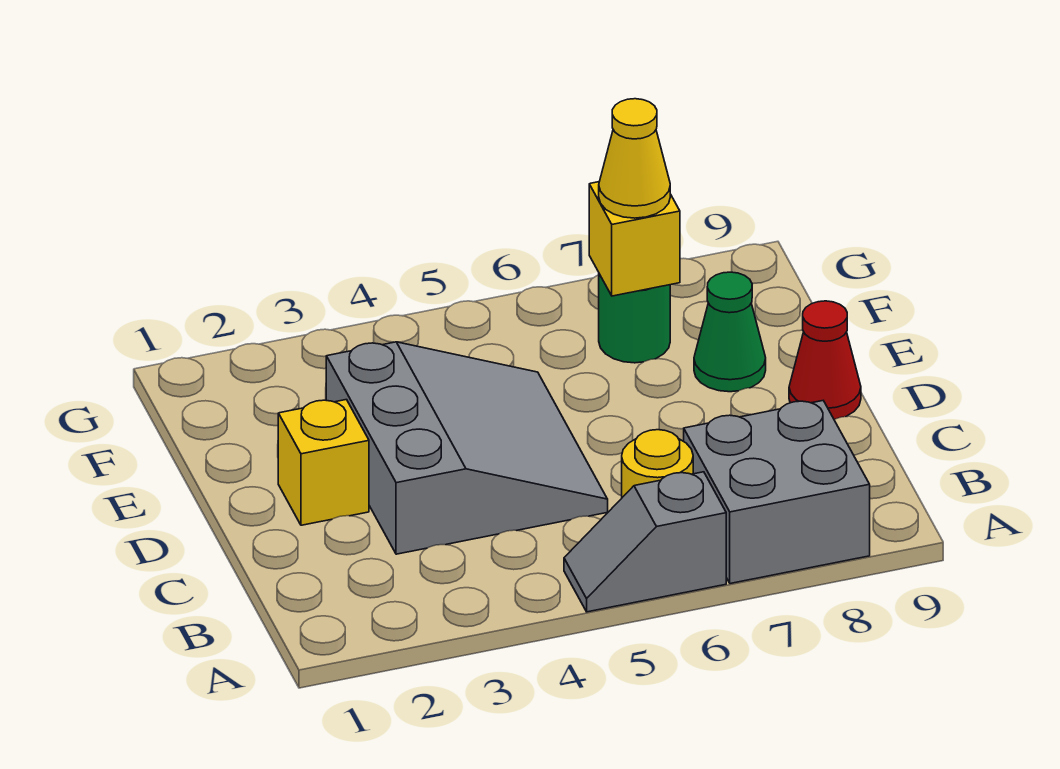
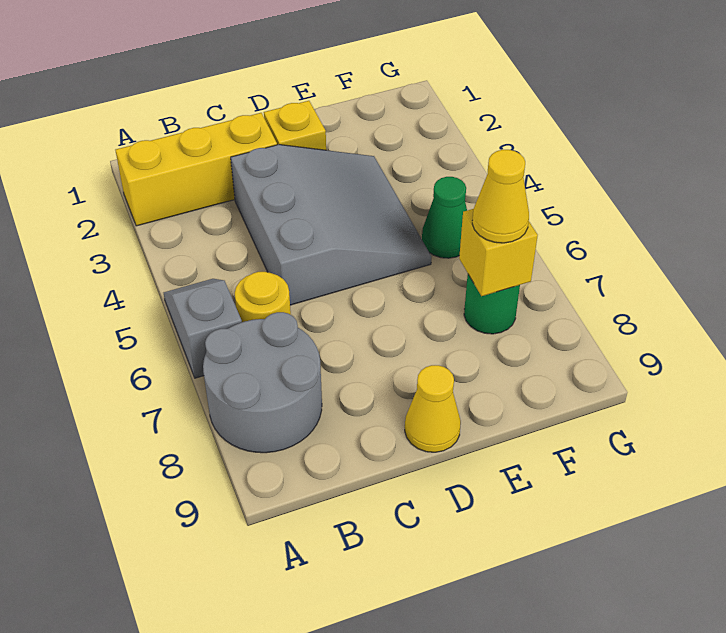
none -> yellow 1x3 brick [116,113,277,226]
grey 2x2 brick [684,401,870,584] -> grey 2x2 round brick [203,312,322,453]
grey 3x3 slope [326,342,608,554] -> grey 3x3 slope turned to [231,145,432,305]
red 1x1 cone [789,301,861,419] -> yellow 1x1 cone [405,365,461,452]
green 1x1 cone [694,272,766,392] -> green 1x1 cone moved to [422,177,467,258]

